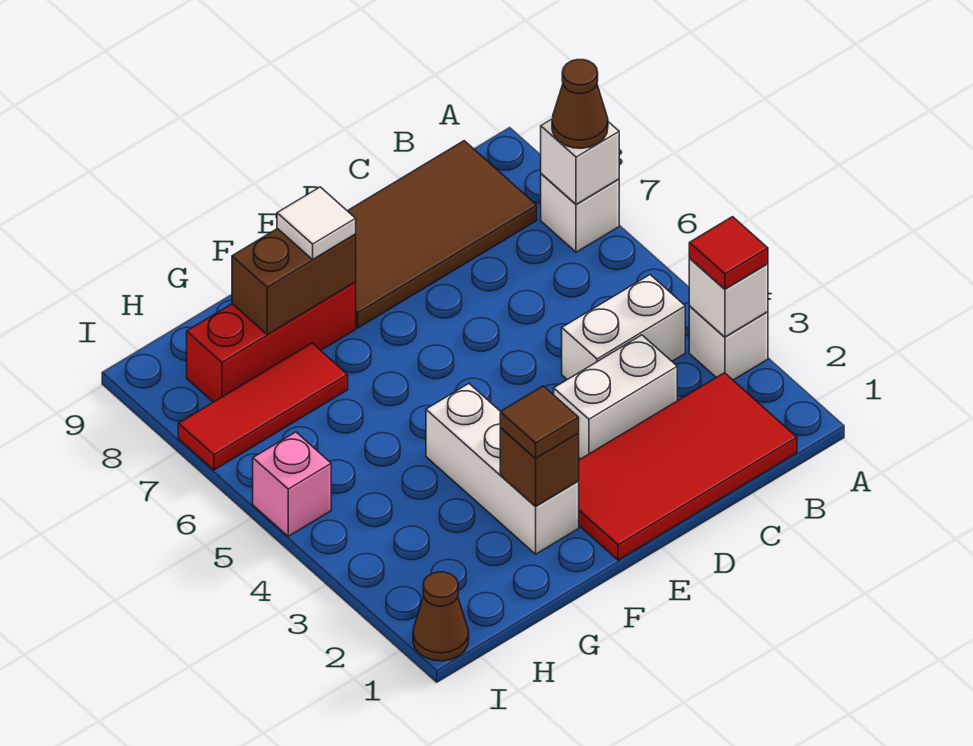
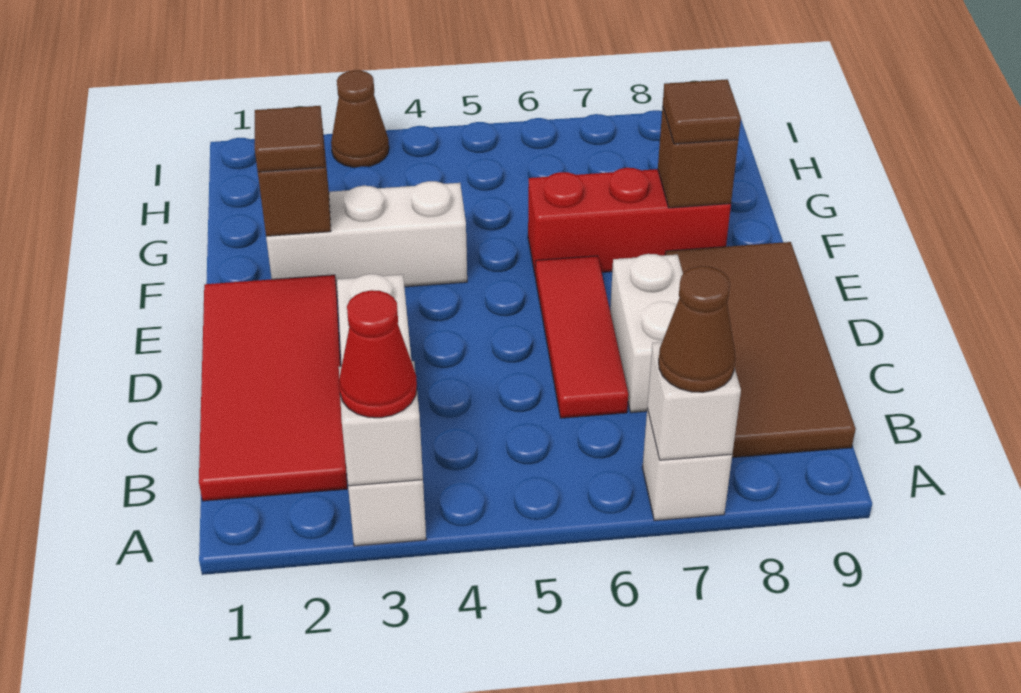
red 1x1 tile [689,217,768,289] -> red 1x1 cone [339,290,417,418]
white 1x2 brick [562,275,685,380] -> white 1x2 brick moved to [610,254,683,413]
red 1x3 brick [187,282,356,402] -> red 1x3 brick turned to [528,168,731,277]
brown 1x2 brick [232,229,356,335] -> brown 1x1 brick [658,106,738,208]
white 1x1 tile [277,187,356,259] -> brown 1x1 tile [663,79,741,144]
red 1x3 tile [178,343,348,470] -> red 1x3 tile moved to [536,256,628,418]
brown 1x1 cone [413,572,469,661] -> brown 1x1 cone moved to [331,70,389,168]
pink 1x1 brick [253,432,331,536] -> none

